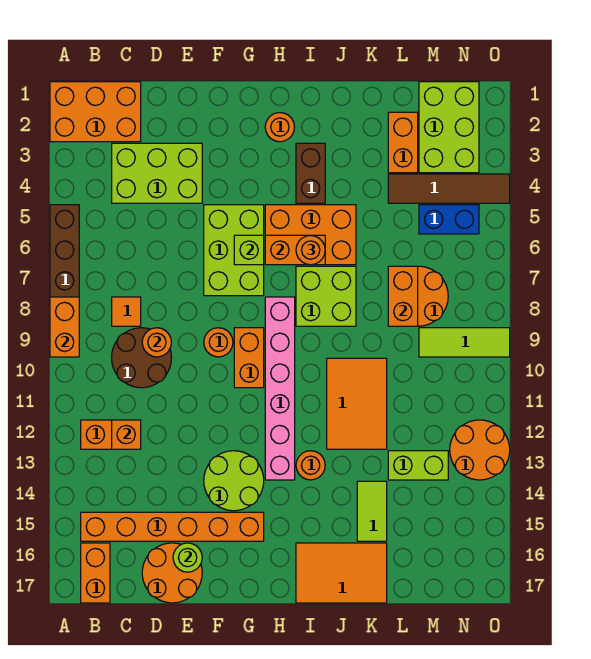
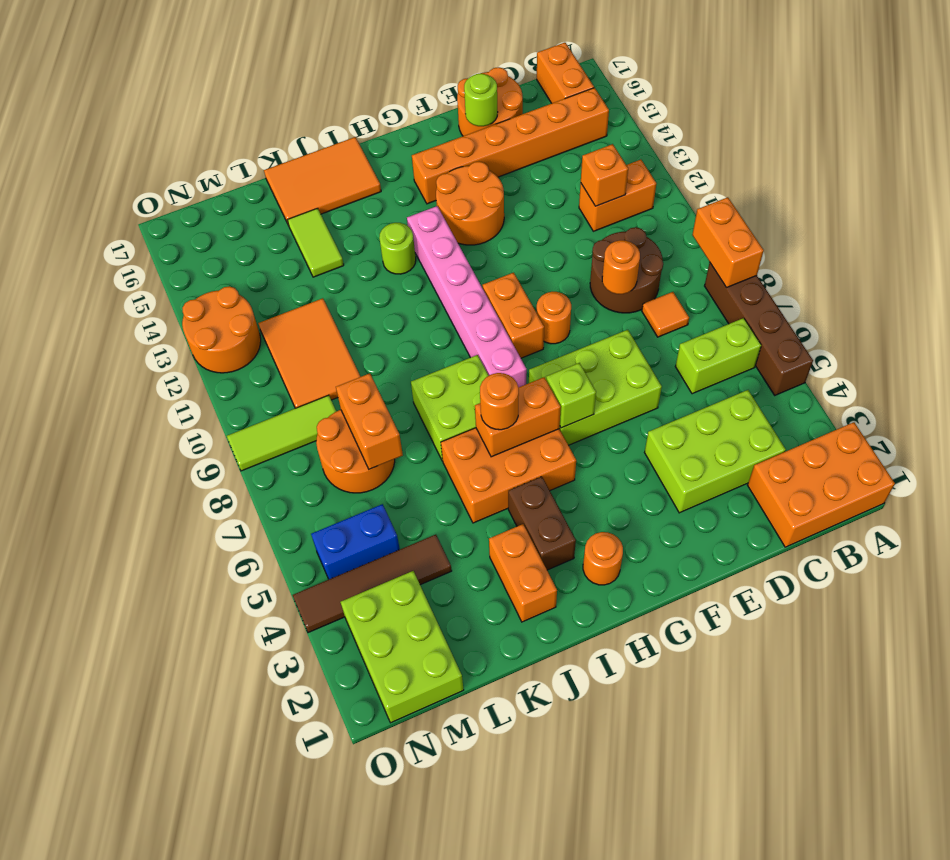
lime 2x3 brick [204,205,264,296] -> lime 2x3 brick turned to [529,330,662,445]
lime 2x2 round brick [204,451,264,511] -> orange 2x2 round brick [436,161,504,245]
orange 1x1 round brick [296,451,325,480] -> lime 1x1 round brick [379,223,416,274]
orange 2x3 tile [327,358,387,449] -> orange 2x3 tile moved to [258,298,361,408]
orange 1x2 brick [388,112,418,173] -> orange 1x2 brick moved to [489,524,557,622]
lime 1x2 brick [388,451,448,480] -> lime 1x2 brick moved to [676,318,761,394]

